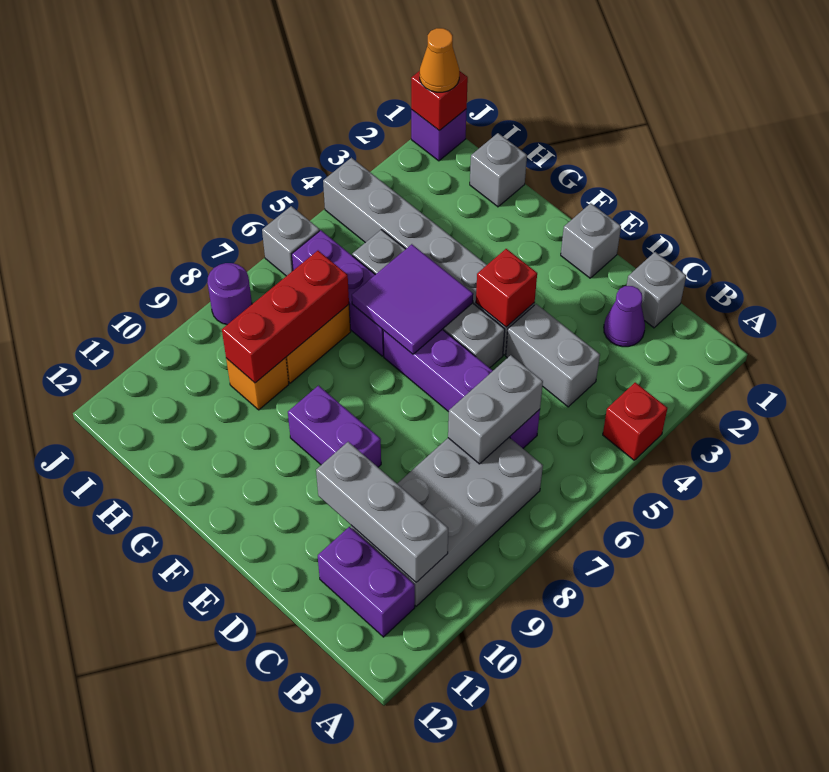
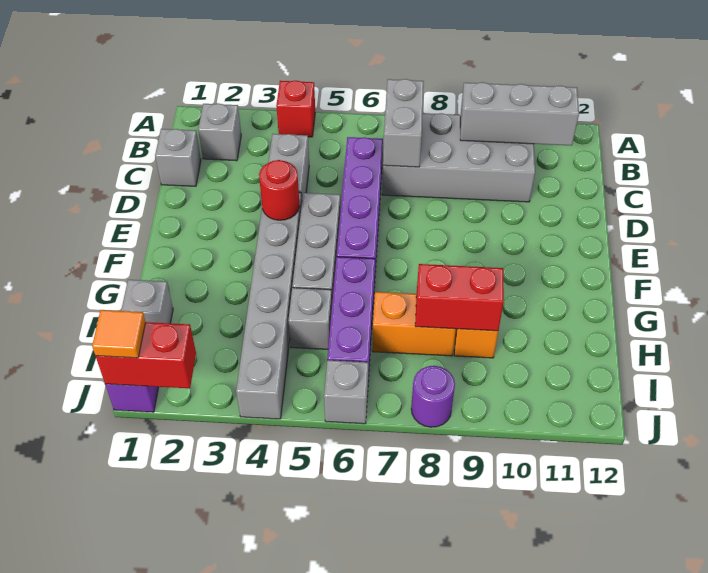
grey 1x3 brick [316,442,448,582] -> grey 1x3 brick turned to [460,82,579,146]
purple 1x2 brick [318,527,415,637] -> none
purple 1x1 cone [604,286,645,347] -> none
grey 1x2 brick [448,355,543,464] -> grey 1x2 brick turned to [383,79,424,167]
grey 1x1 brick [561,203,621,278] -> grey 1x1 brick moved to [198,104,241,161]
red 1x1 brick [476,249,537,327] -> red 1x1 round brick [259,160,300,220]
purple 1x2 brick [288,386,381,467] -> none
purple 2x2 tile [352,244,473,354] -> none
red 1x3 brick [222,251,349,383] -> red 1x2 brick [415,264,504,331]
red 1x1 brick [411,71,468,131] -> red 1x2 brick [96,322,196,388]
orange 1x1 cone [420,28,459,92] -> orange 1x1 tile [92,310,146,358]

